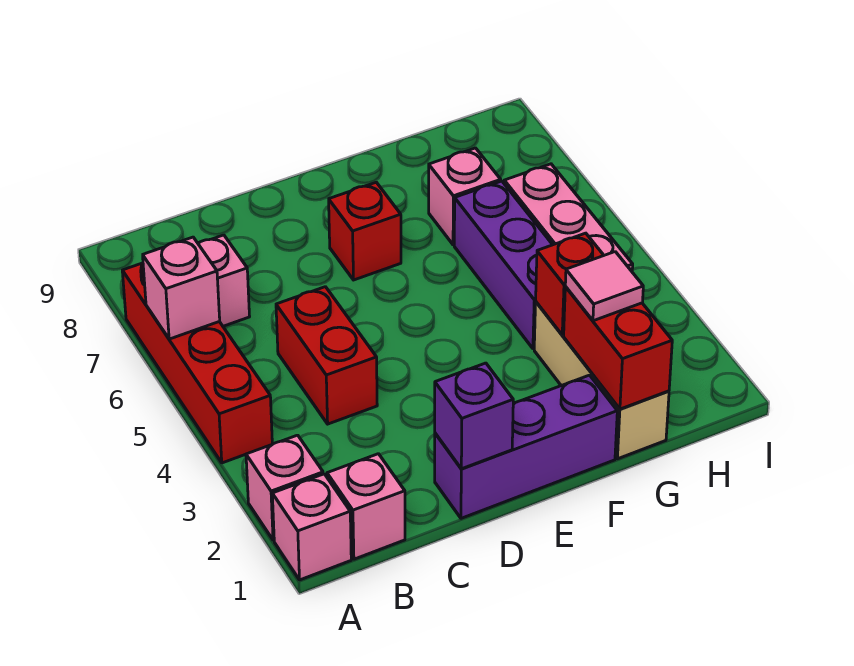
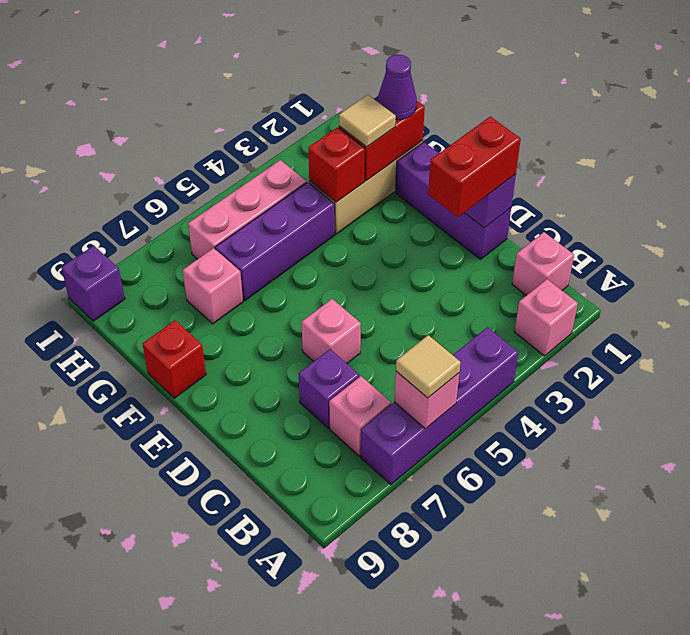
pink 1x1 brick [272,474,351,580] -> pink 1x1 brick moved to [301,299,361,363]
red 1x4 brick [122,263,272,463] -> purple 1x4 brick [361,327,518,484]
none -> tan 1x1 tile [396,335,461,398]
red 1x2 brick [276,287,377,424] -> red 1x2 brick moved to [428,117,521,217]
none -> purple 1x1 brick [299,349,359,428]
red 1x1 brick [329,182,401,280] -> red 1x1 brick moved to [142,320,206,398]
none -> purple 1x1 cone [378,55,417,120]
pink 1x1 tile [565,252,643,321] -> tan 1x1 tile [339,95,396,147]
none -> purple 1x1 brick [61,245,125,321]

